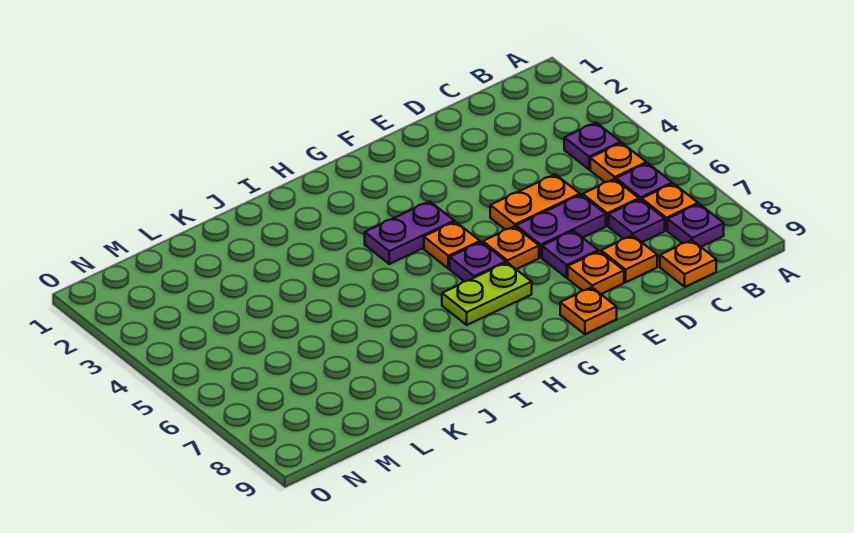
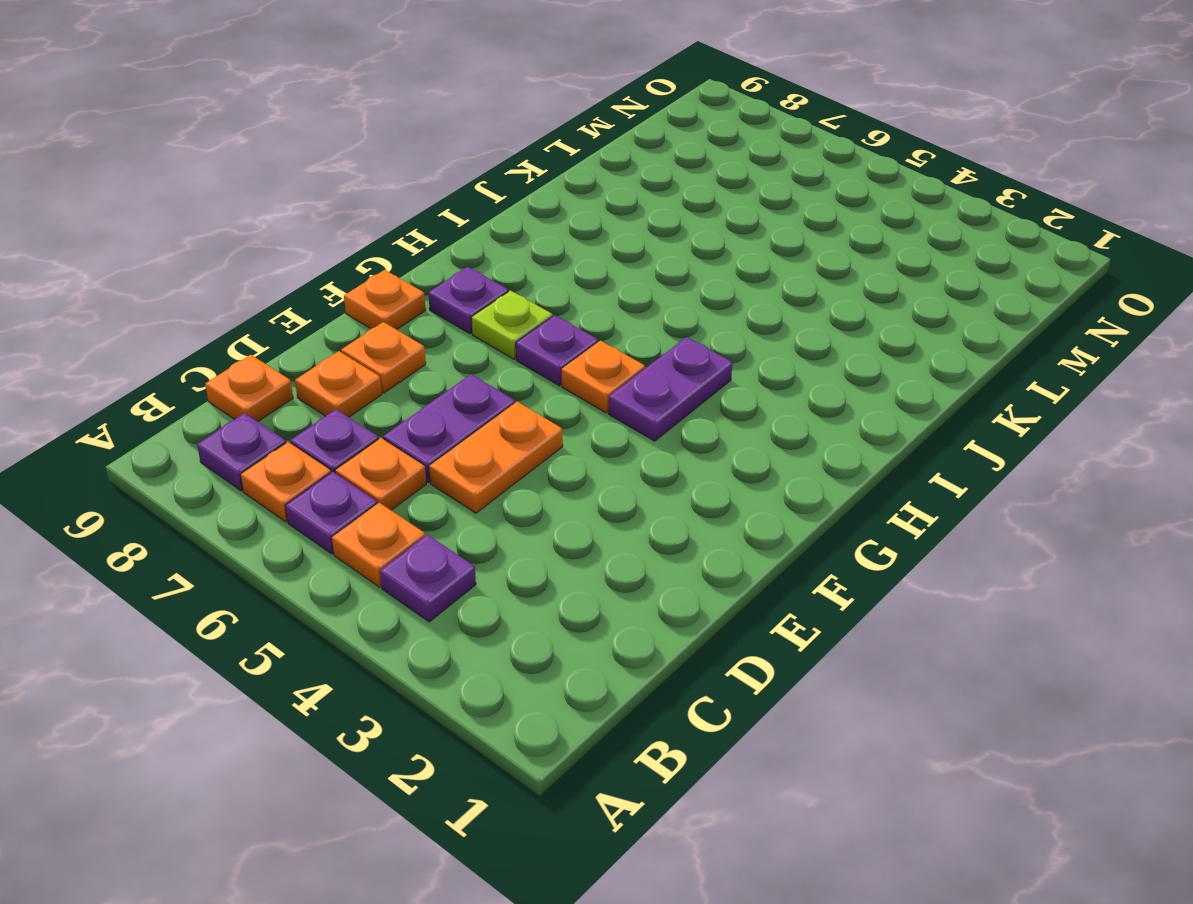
purple 1x1 plate [542,231,598,278] -> purple 1x1 plate moved to [428,267,508,334]
orange 1x1 plate [483,226,539,269] -> none
lime 1x2 plate [442,263,532,325] -> lime 1x1 plate [471,291,553,359]

